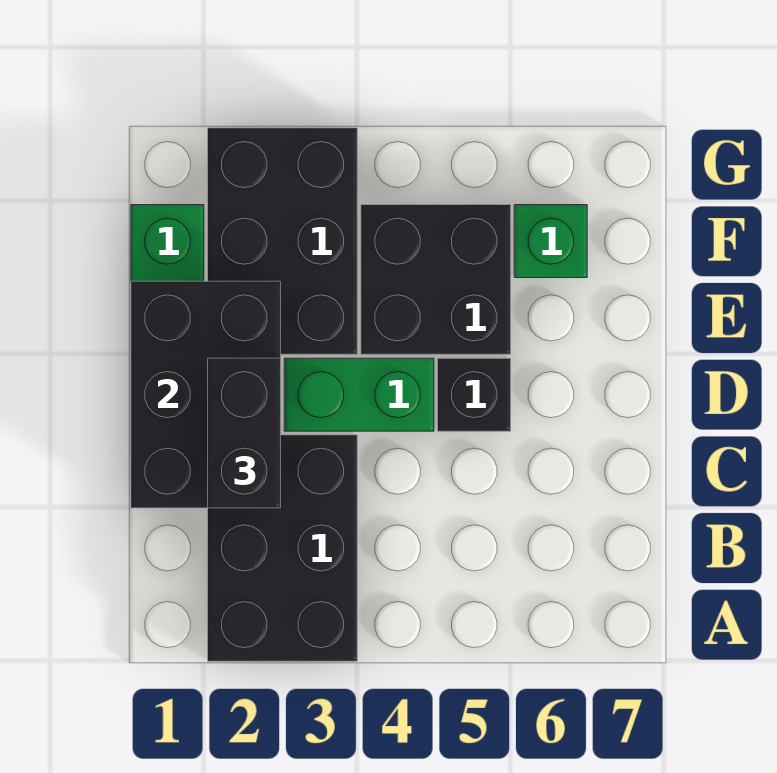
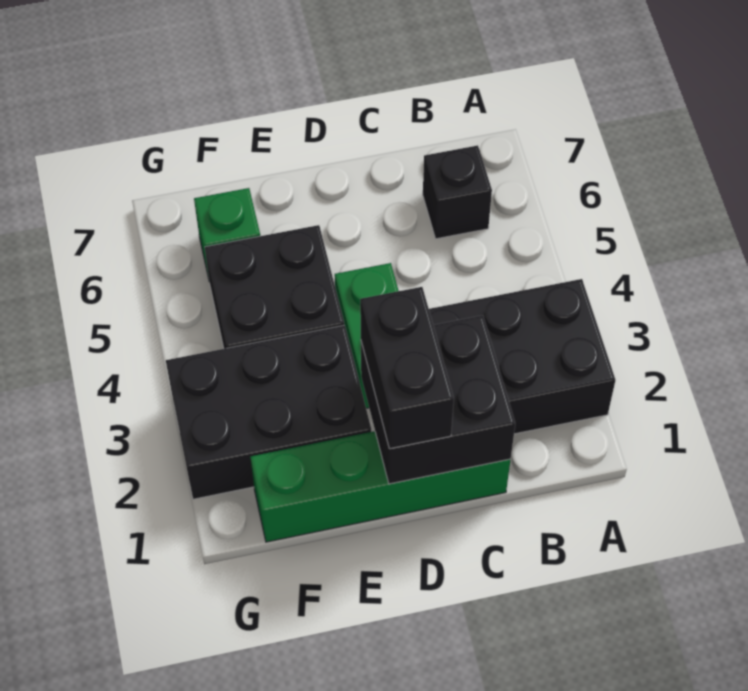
black 2x3 brick [131,281,281,508] -> black 2x2 brick [361,315,515,484]
black 1x2 brick [208,358,281,508] -> black 1x2 brick turned to [360,287,454,449]
black 1x1 brick [438,358,511,431] -> black 1x1 brick moved to [423,145,492,239]

